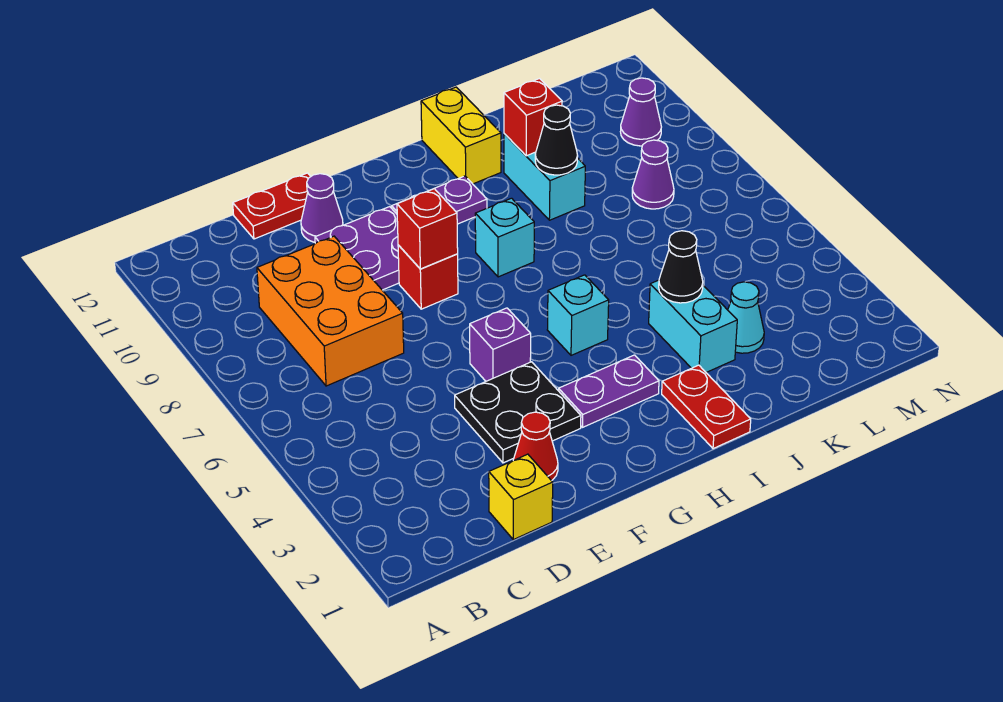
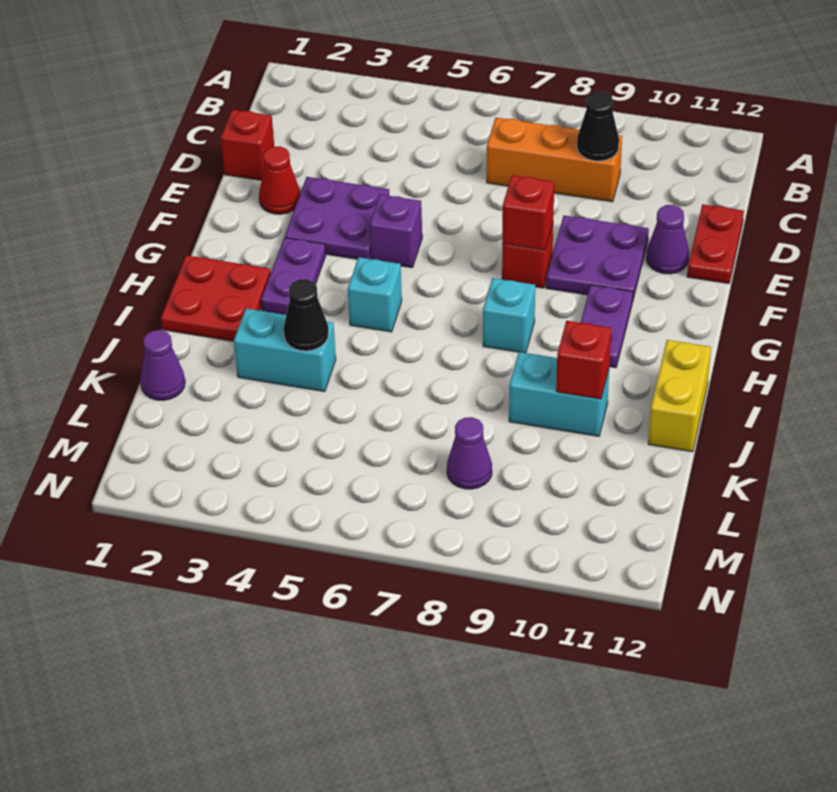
orange 2x3 brick [257,236,404,386] -> orange 1x3 brick [487,118,622,202]
yellow 1x1 brick [489,454,553,540] -> red 1x1 brick [221,110,274,180]
black 2x2 plate [455,362,581,463] -> purple 2x2 plate [285,177,389,259]
red 1x2 plate [662,365,751,449] -> red 2x2 plate [161,255,271,341]
yellow 1x2 brick [421,87,501,184] -> yellow 1x2 brick turned to [648,340,711,452]
black 1x1 cone [535,105,578,175] -> black 1x1 cone moved to [577,92,619,161]
cyan 1x1 cone [728,282,764,353] -> none
purple 1x1 cone [620,78,661,146] -> purple 1x1 cone moved to [140,330,185,400]

